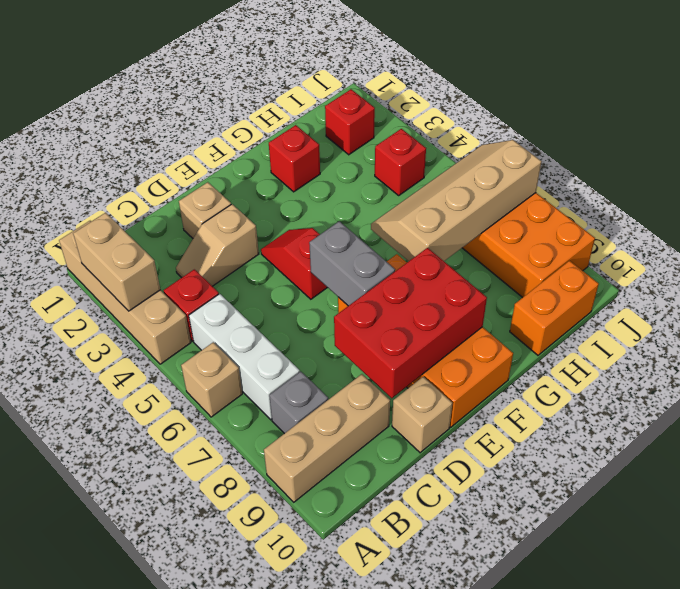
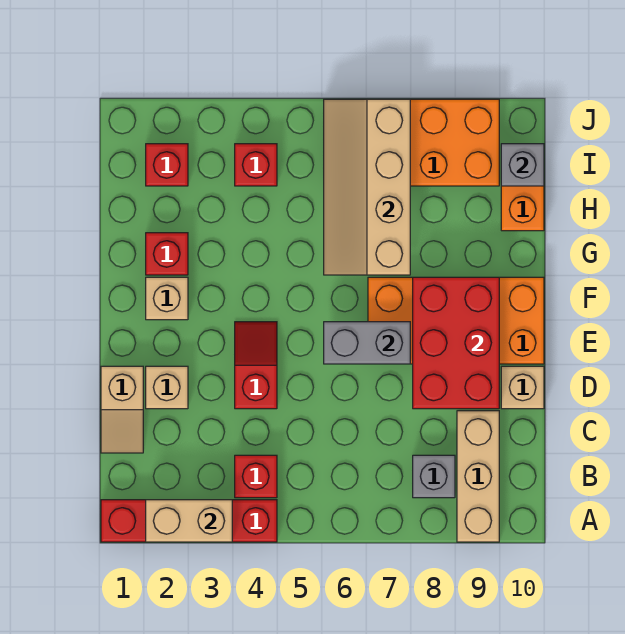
tan 1x4 brick [59,221,191,364] -> red 1x4 brick [101,500,277,542]
tan 1x1 brick [181,342,242,417] -> tan 1x1 brick moved to [146,277,188,320]
white 1x3 brick [189,294,300,420] -> none
tan 1x2 slope [176,204,259,286] -> tan 1x2 slope moved to [101,366,143,453]
red 1x2 slope [261,228,328,299] -> red 1x2 slope turned to [235,322,277,409]
none -> grey 1x1 brick [501,144,544,186]

